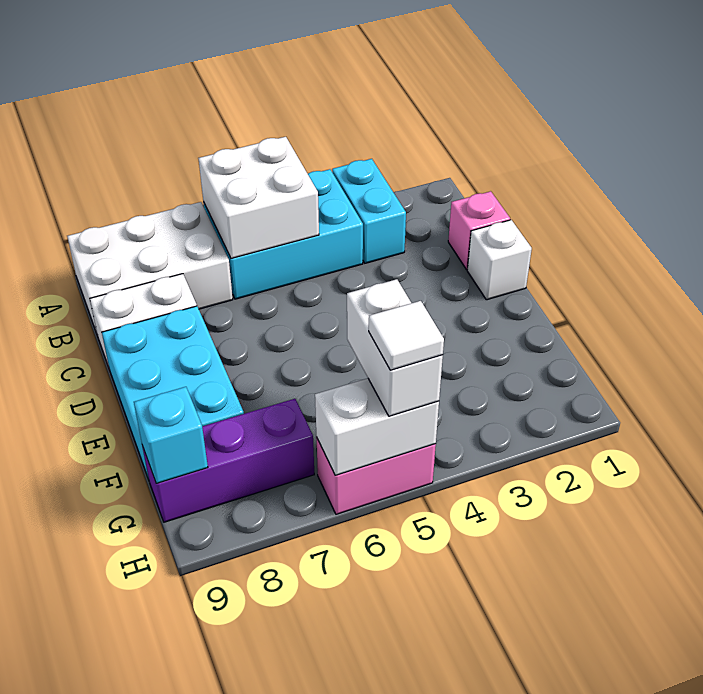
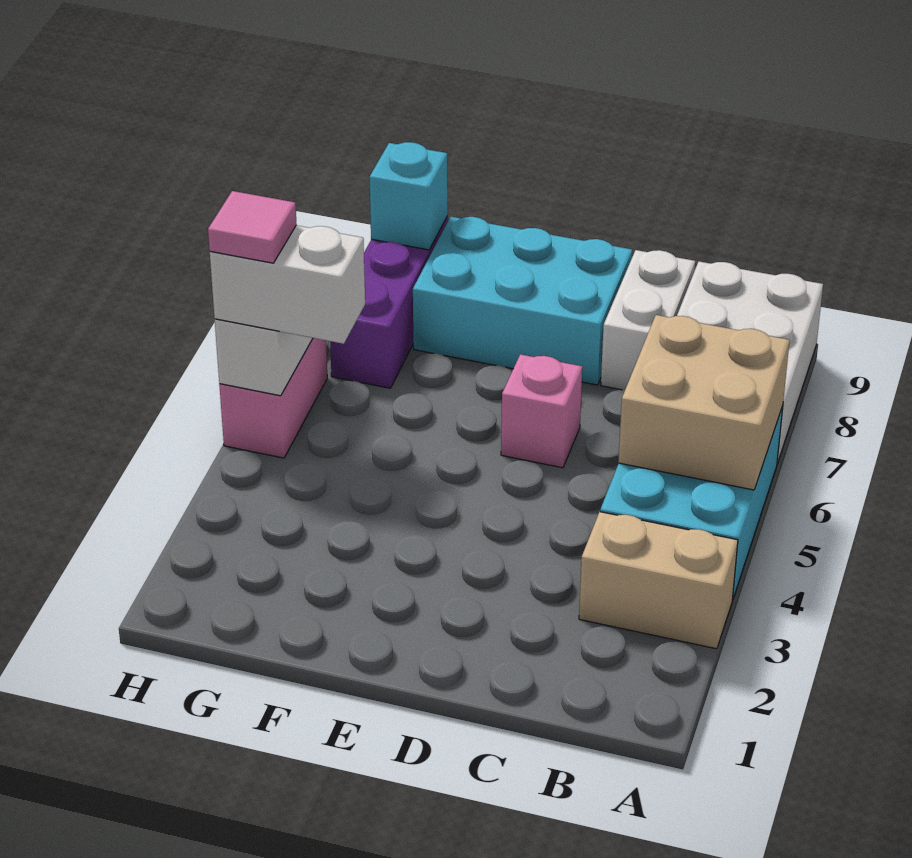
cyan 1x2 brick [332,159,406,263] -> tan 1x2 brick [579,512,738,649]
white 2x2 brick [198,137,319,258] -> tan 2x2 brick [618,315,790,490]
pink 1x1 brick [448,191,510,270] -> pink 1x1 brick moved to [501,354,582,468]
white 1x1 brick [467,220,532,300] -> none
white 1x1 tile [369,301,444,370] -> pink 1x1 tile [208,191,297,263]

